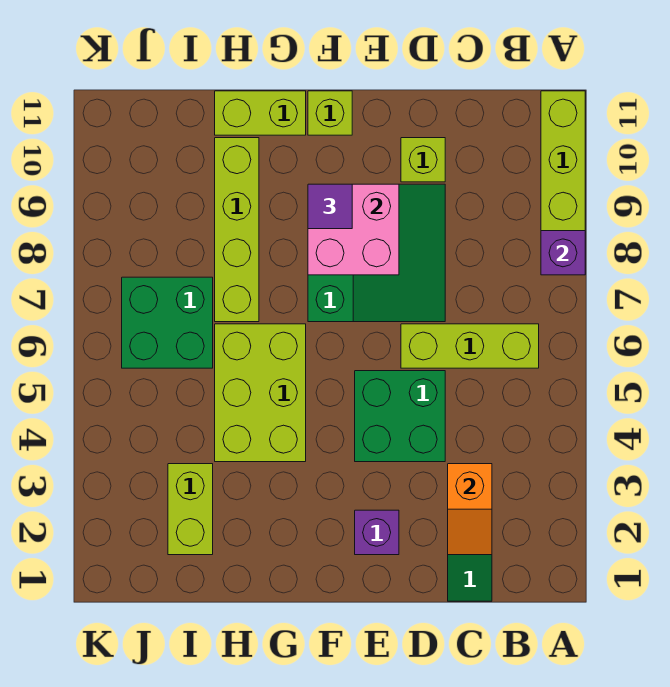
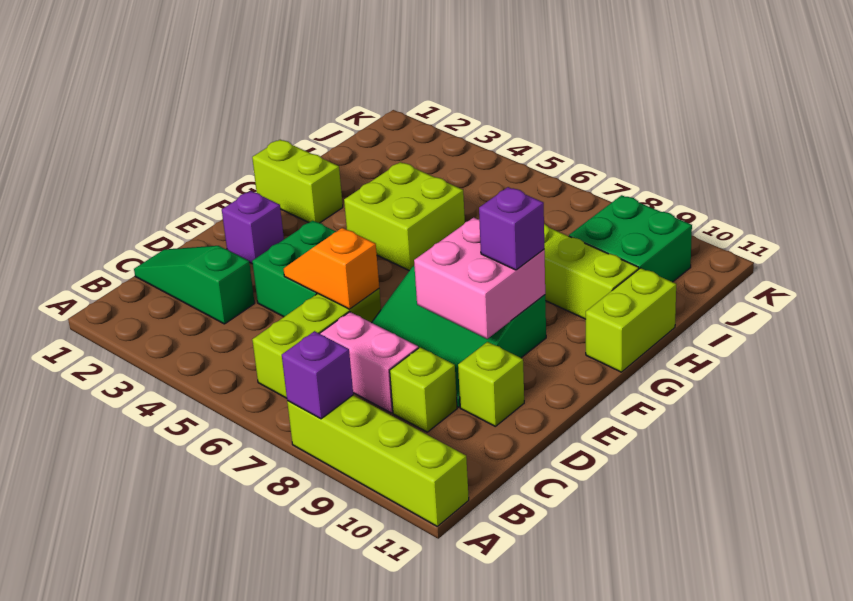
orange 1x2 slope [448,464,492,555] -> orange 1x2 slope moved to [284,228,379,309]
none -> pink 1x2 brick [320,312,418,413]
purple 1x1 tile [308,184,352,229] -> purple 1x1 brick [479,187,544,270]
lime 1x1 brick [308,91,352,135] -> lime 1x1 brick moved to [390,347,457,432]
lime 2x3 brick [215,324,306,462] -> lime 2x2 brick [344,162,465,271]
lime 1x2 brick [168,464,213,555] -> lime 1x2 brick moved to [252,140,343,223]
green 2x2 brick [122,277,213,368] -> green 2x2 brick moved to [569,195,692,282]

